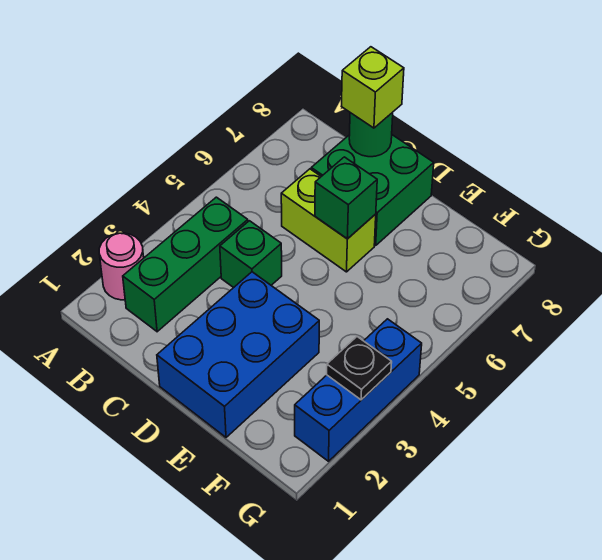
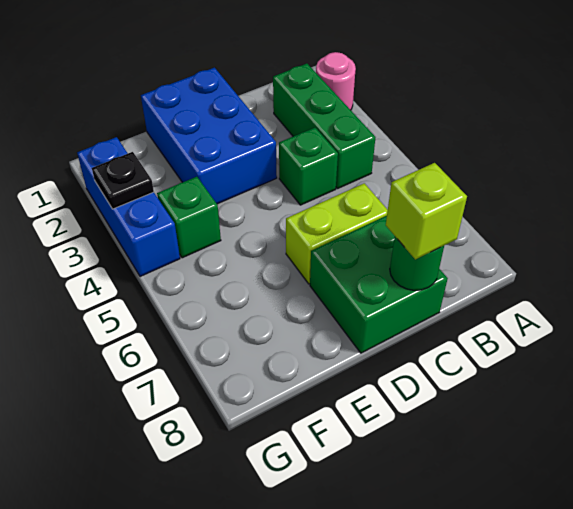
green 1x1 brick [315,157,377,239] -> green 1x1 brick moved to [157,177,221,258]

